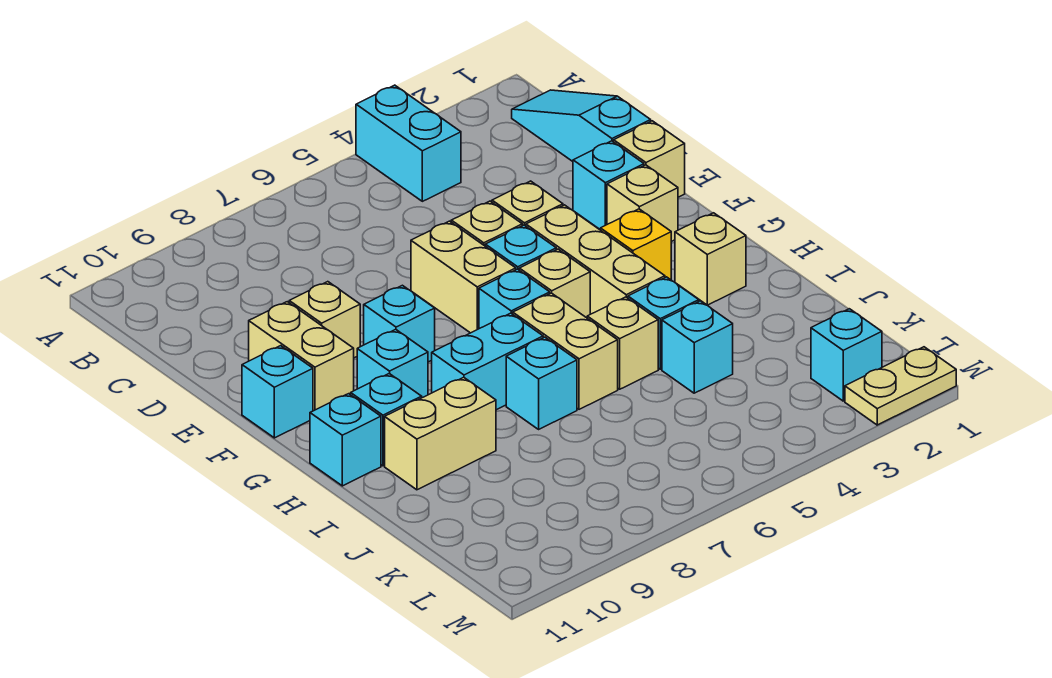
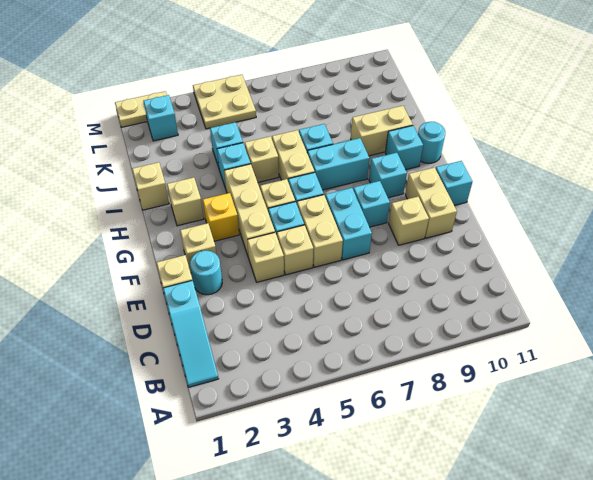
cyan 1x2 brick [356,85,461,201] -> cyan 1x2 brick moved to [325,188,372,260]
cyan 1x1 brick [573,141,644,230] -> cyan 1x1 round brick [190,251,222,295]
cyan 1x1 brick [310,394,381,486] -> cyan 1x1 round brick [418,122,445,164]
none -> tan 1x1 brick [132,162,169,210]
none -> tan 2x2 plate [193,75,256,129]

